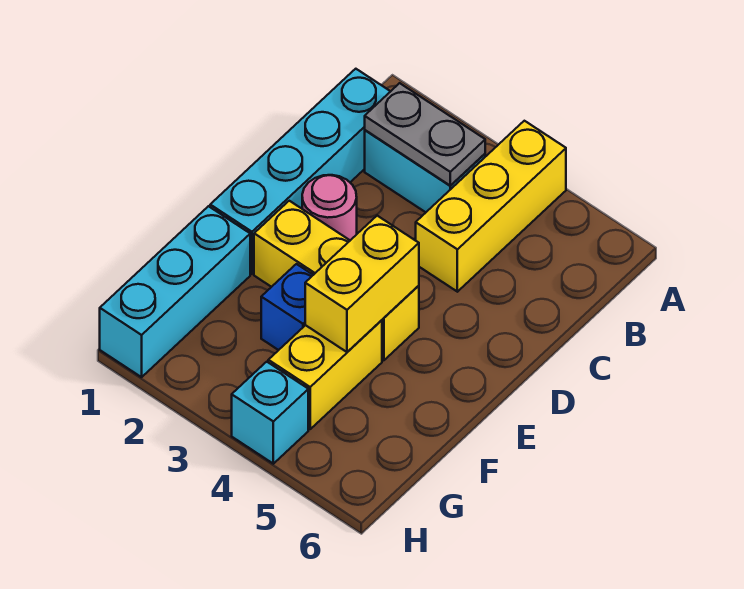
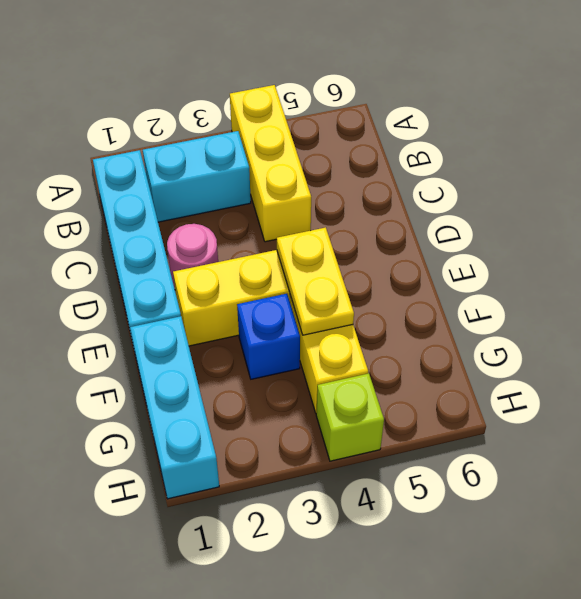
grey 1x2 plate [365,83,485,185] -> none
yellow 1x2 brick [305,216,419,352] -> yellow 1x2 plate [277,227,354,335]
cyan 1x1 brick [232,362,308,464] -> lime 1x1 brick [316,373,384,461]

